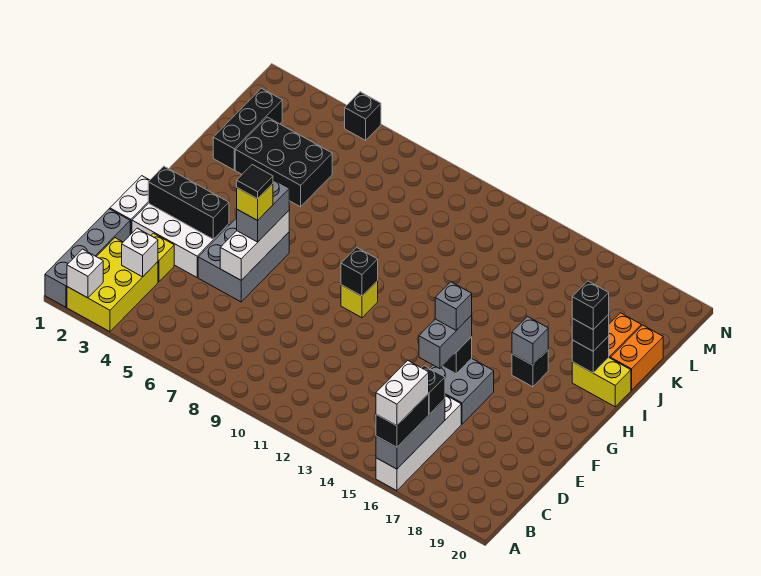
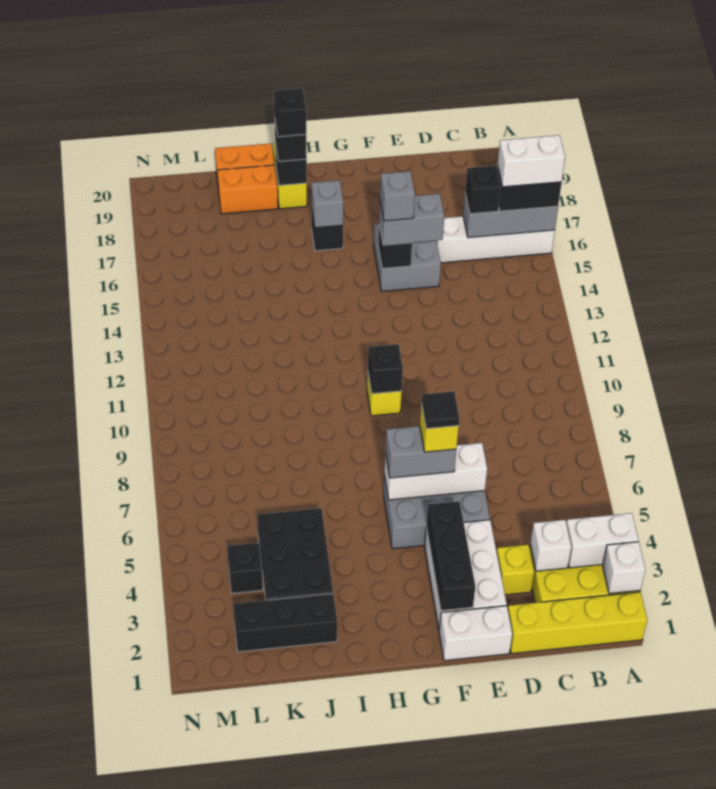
grey 1x4 brick [45,209,130,307] -> yellow 1x4 brick [508,592,647,654]
none -> white 1x2 brick [566,513,638,568]
black 1x1 brick [345,92,381,140] -> black 1x1 brick moved to [227,543,263,593]

